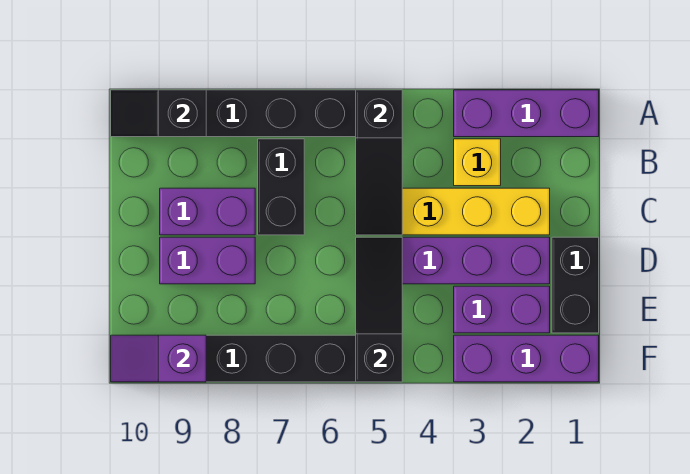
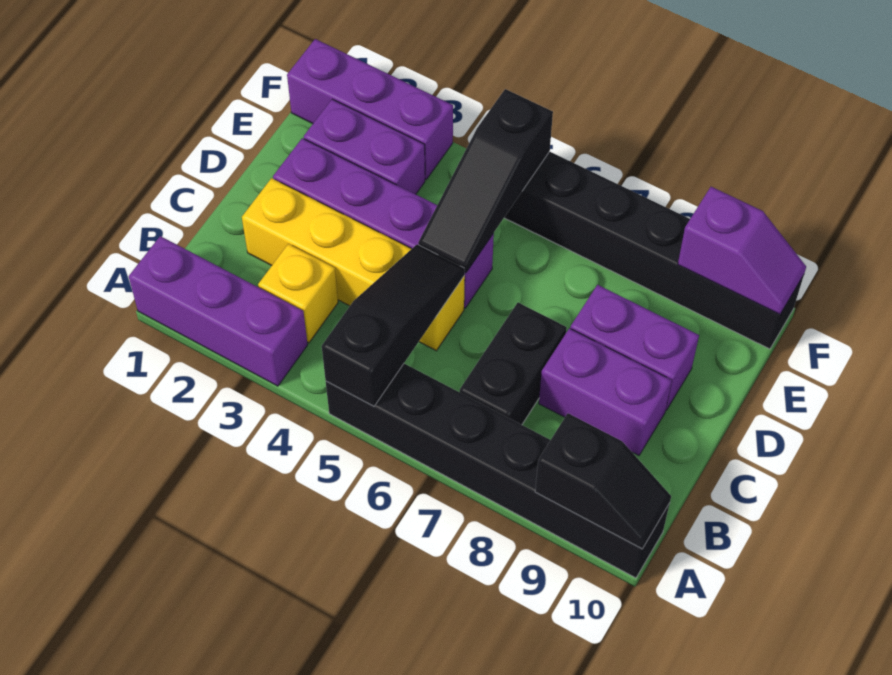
black 1x2 brick [552,237,599,333] -> none

